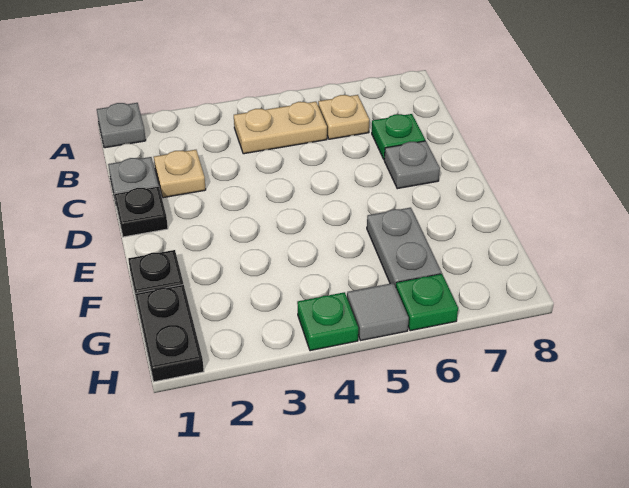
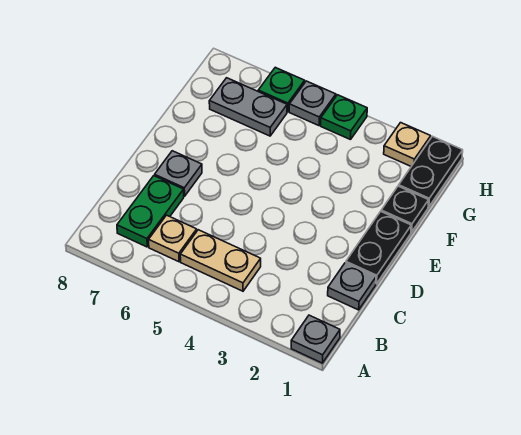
tan 1x1 plate [154,150,206,198] -> tan 1x1 plate moved to [384,123,431,166]
green 1x1 plate [372,114,425,159] -> green 1x2 plate [117,176,184,247]
black 1x1 plate [115,186,168,237] -> black 1x2 plate [346,211,411,284]
grey 1x2 plate [367,208,441,287] -> grey 1x2 plate turned to [209,78,287,136]
grey 1x1 tile [347,283,409,341] -> grey 1x1 plate [289,81,336,126]

